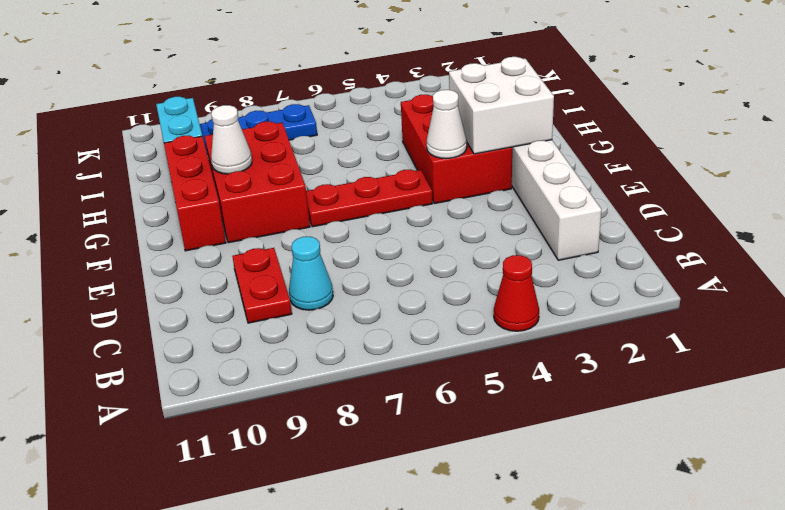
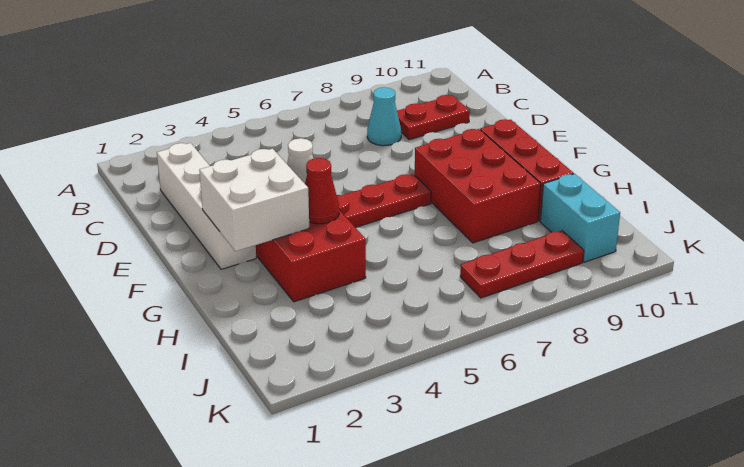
red 1x1 cone [494,255,539,331] -> red 1x1 cone moved to [305,158,339,224]
red 1x2 plate [232,248,292,323] -> red 1x2 plate turned to [397,95,470,140]
white 1x1 cone [211,105,252,174] -> none
blue 1x3 plate [200,104,317,155] -> red 1x3 plate [460,231,584,298]

